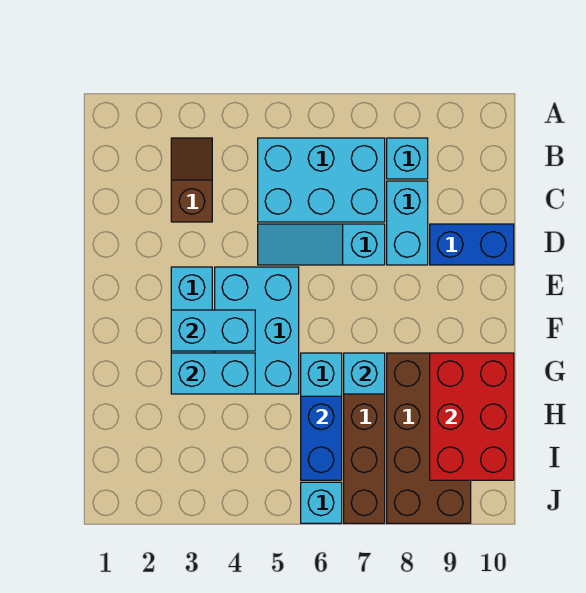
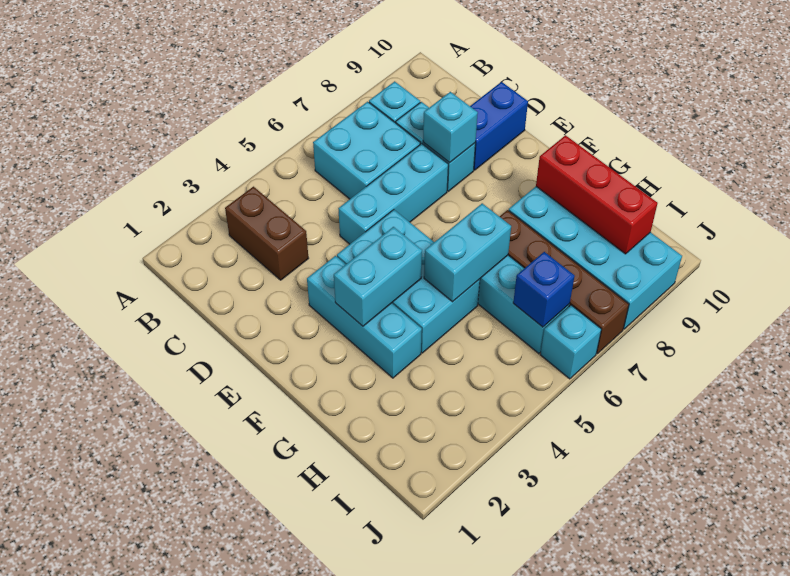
brown 1x2 slope [171,138,212,222] -> brown 1x2 brick [225,187,309,280]
cyan 2x3 brick [258,138,385,222] -> cyan 2x2 brick [313,102,420,199]
cyan 1x3 slope [258,224,385,265] -> cyan 1x3 brick [338,144,448,244]
cyan 1x2 brick [171,353,255,394] -> cyan 1x2 brick moved to [424,203,511,302]
cyan 1x1 brick [344,353,385,394] -> cyan 1x1 brick moved to [423,92,478,163]
brown 2x4 brick [387,353,471,523] -> cyan 2x4 brick [509,187,682,329]
red 2x3 brick [430,353,514,480] -> red 1x3 brick [536,135,658,254]
blue 1x2 brick [301,396,342,480] -> blue 1x1 brick [513,252,575,327]

